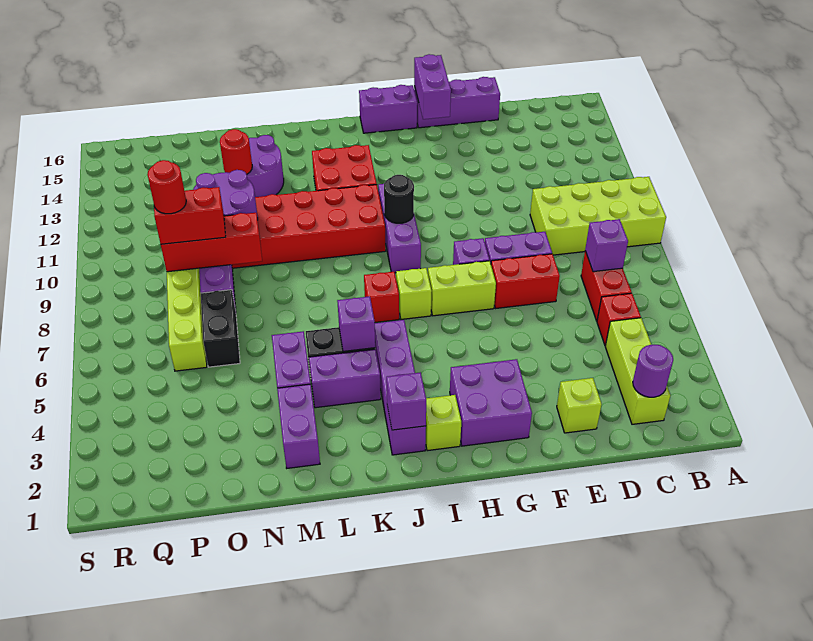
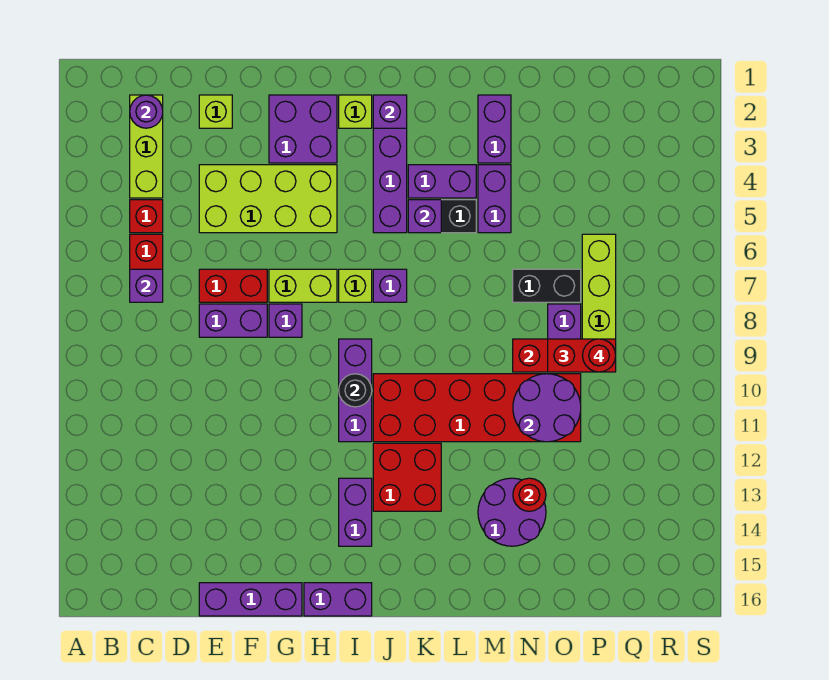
lime 2x4 brick [530,177,666,255] -> lime 2x4 brick moved to [199,165,337,233]
purple 1x2 brick [414,54,451,119] -> purple 1x2 brick moved to [339,478,372,546]
red 1x1 brick [364,272,399,322] -> purple 1x1 brick [373,269,407,302]
black 1x2 brick [201,290,240,367] -> black 1x2 brick turned to [513,269,581,302]

